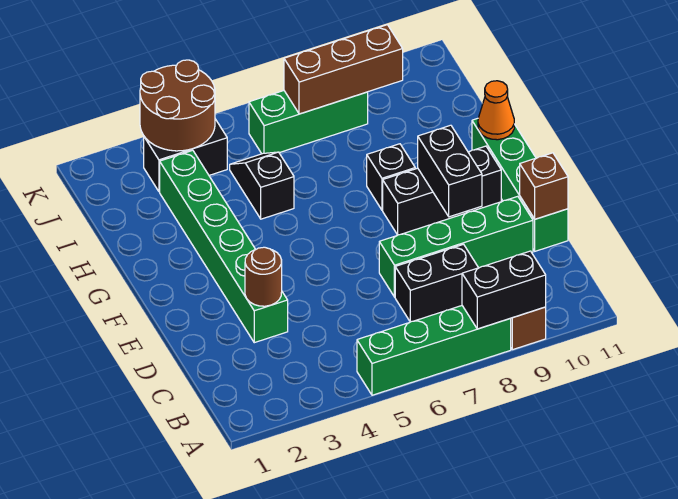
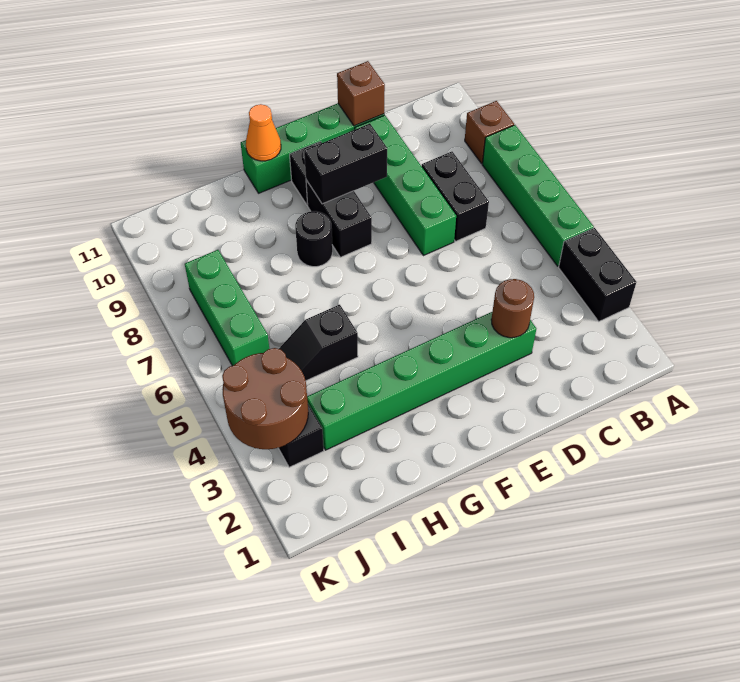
black 1x2 brick [462,251,546,329] -> black 1x2 brick moved to [559,228,636,321]
black 1x1 brick [367,144,415,210] -> black 1x1 round brick [295,211,332,267]
brown 1x3 brick [284,25,403,114] -> none

